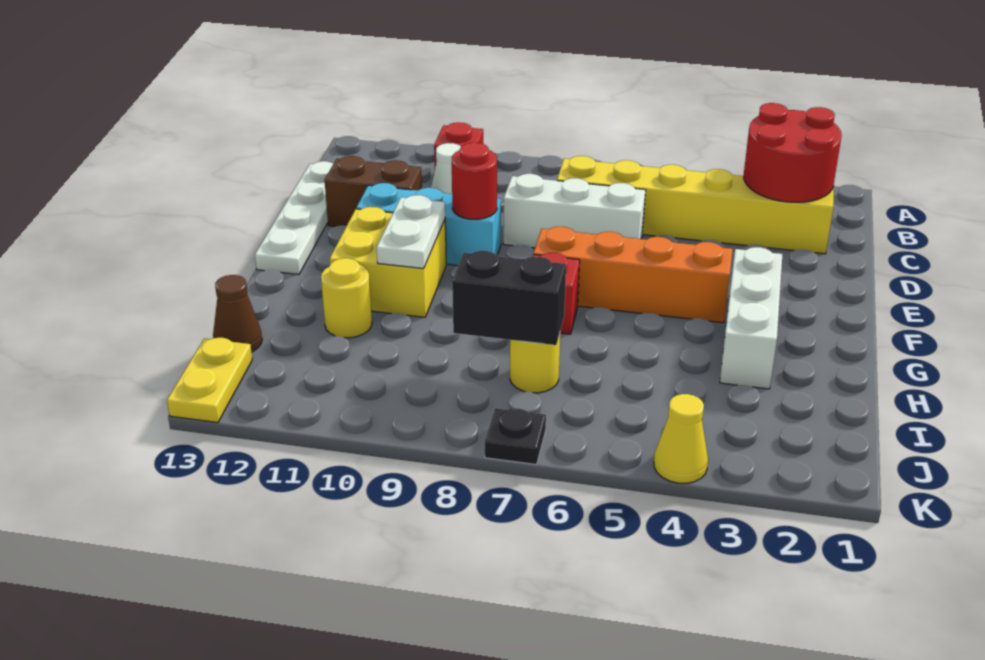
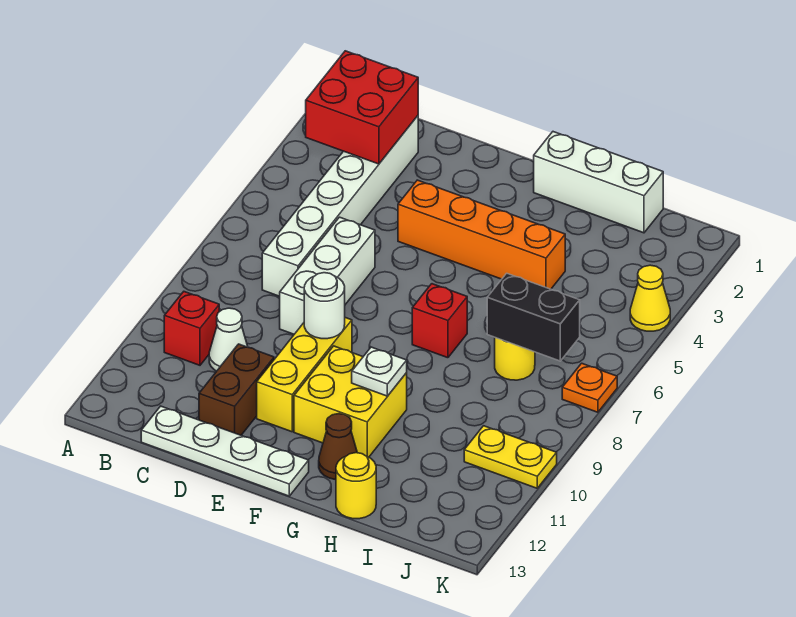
red 2x2 round brick [744,103,842,202] -> red 2x2 brick [306,51,418,164]
yellow 1x6 brick [557,156,834,254] -> white 1x6 brick [262,116,418,296]
cyan 1x3 brick [356,183,501,265] -> yellow 1x3 brick [257,318,352,432]
red 1x1 round brick [452,143,497,219] -> white 1x1 round brick [304,273,345,339]
white 1x3 brick [720,247,782,389] -> white 1x3 brick moved to [534,132,663,233]
orange 1x4 brick [534,227,733,323] -> orange 1x4 brick turned to [398,180,565,289]
white 1x2 plate [377,195,445,269] -> white 1x1 plate [352,347,407,396]
yellow 1x1 round brick [321,258,372,338] -> yellow 1x1 round brick moved to [336,453,376,519]
black 1x2 brick [452,251,566,345] -> black 1x2 brick turned to [487,273,580,361]
brown 1x1 cone [213,275,262,352] -> brown 1x1 cone moved to [319,414,357,480]
yellow 1x2 plate [167,338,252,423] -> yellow 1x2 plate moved to [464,426,557,488]
black 1x1 plate [485,408,546,465] -> orange 1x1 plate [562,363,617,412]

